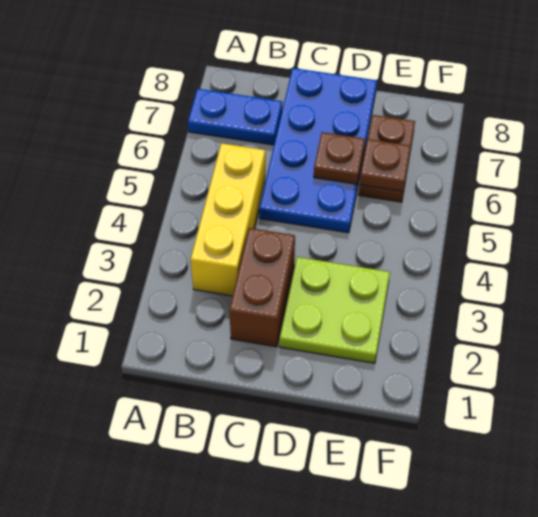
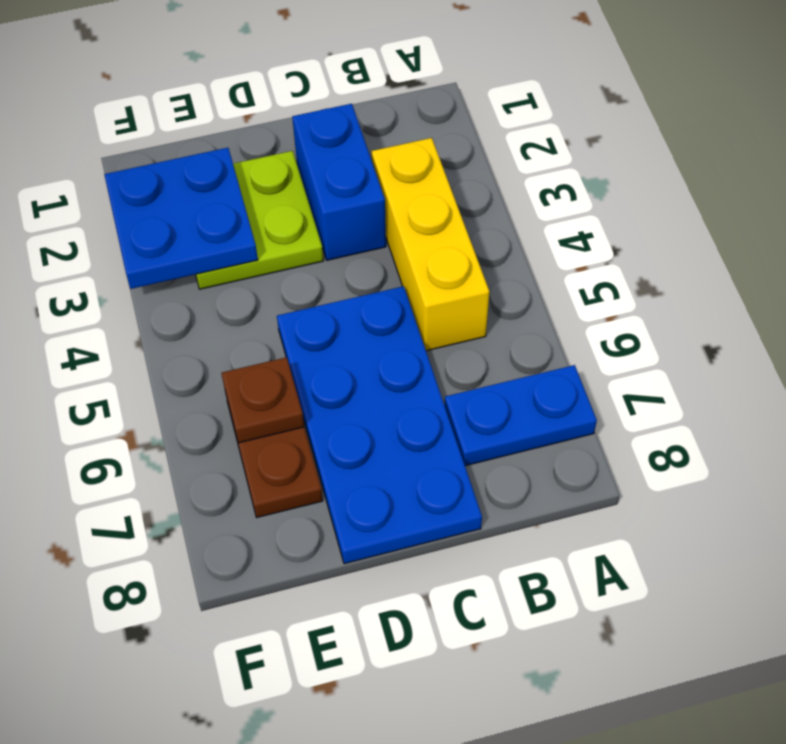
brown 1x2 brick [229,228,295,347] -> blue 1x2 brick [292,104,386,260]
brown 1x1 plate [314,132,365,184] -> none
none -> blue 2x2 plate [104,148,258,289]

